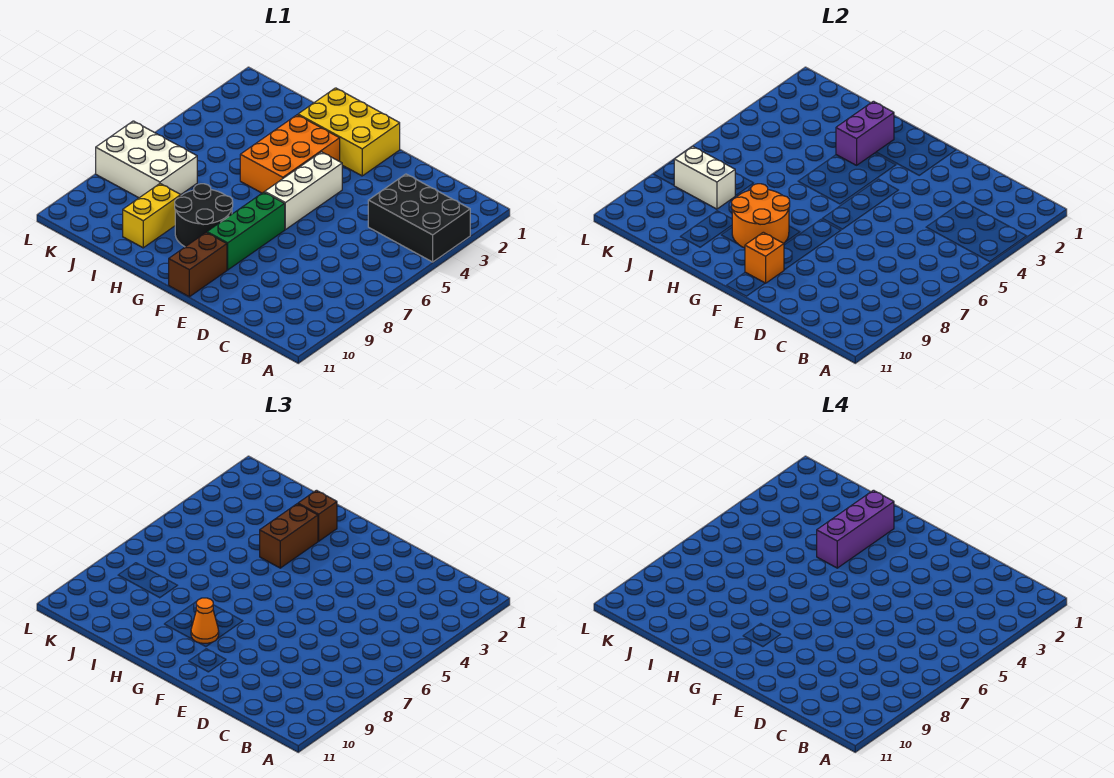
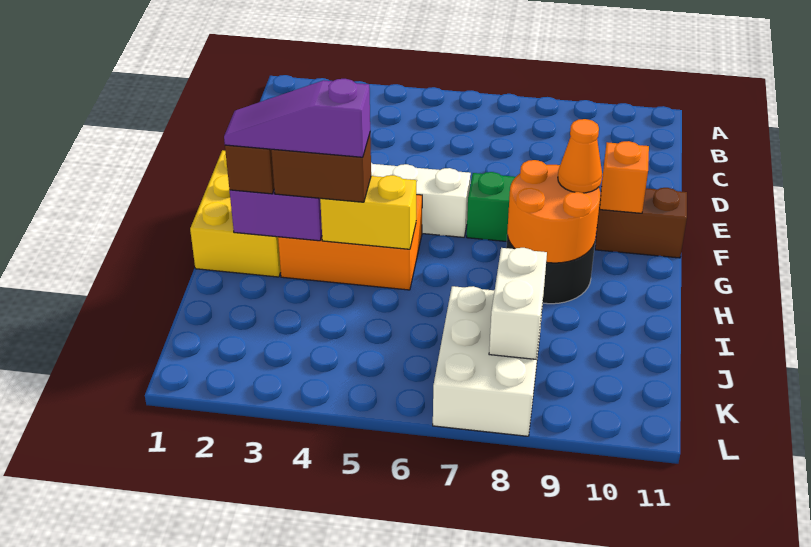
black 2x3 brick [368,174,470,262] -> none
purple 1x3 brick [817,490,894,568] -> purple 1x3 slope [224,79,370,157]
yellow 1x2 brick [123,184,181,248] -> yellow 1x2 brick moved to [320,175,416,249]

